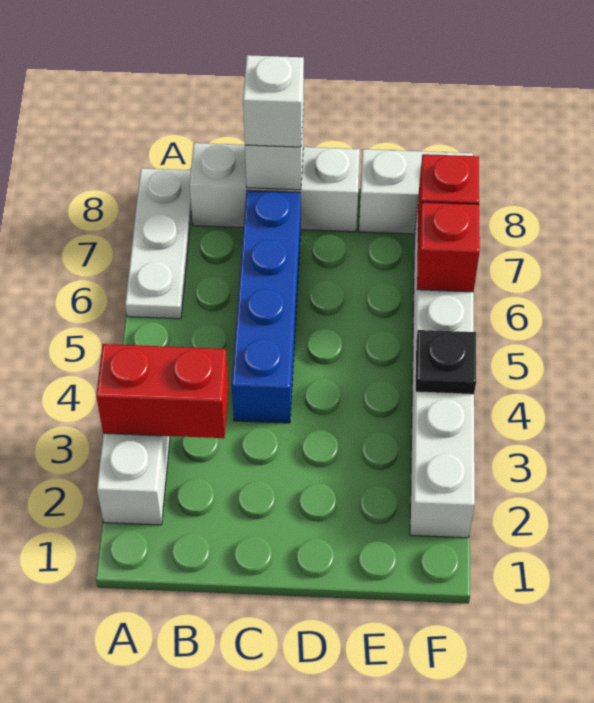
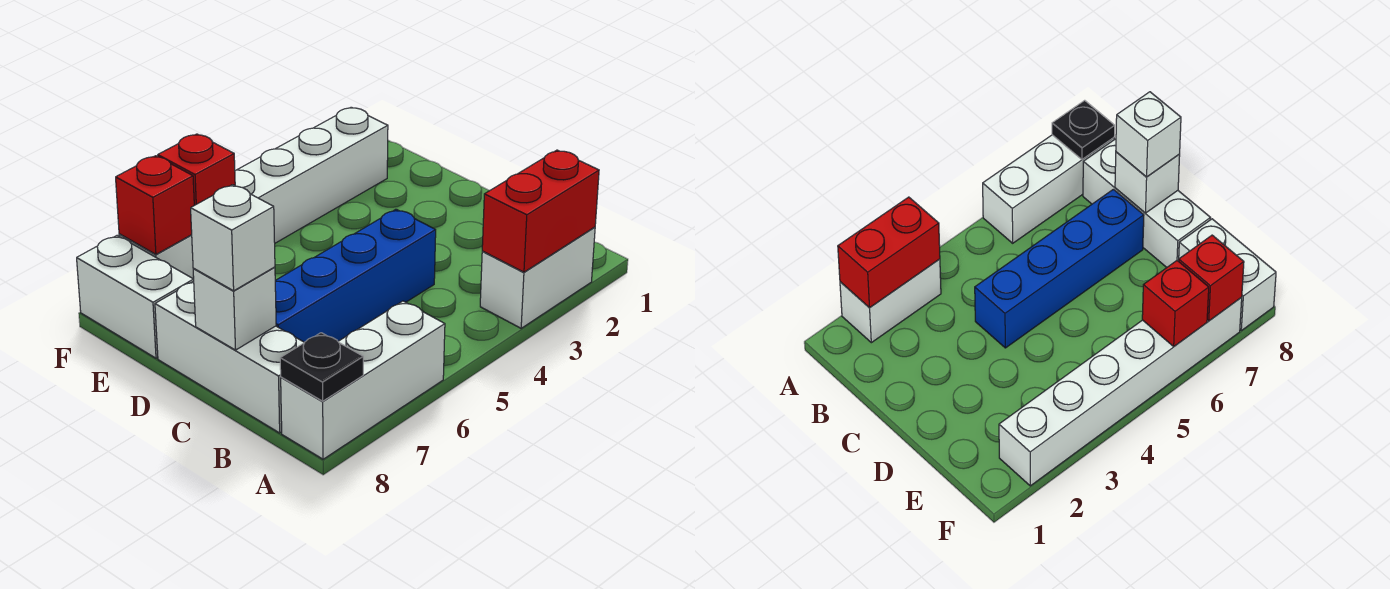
red 1x2 brick [96,344,228,438] -> red 1x2 brick turned to [482,150,599,272]
white 1x3 plate [125,168,191,319] -> white 1x3 brick [281,301,445,459]
black 1x1 plate [416,330,476,394] -> black 1x1 plate moved to [280,333,363,401]

